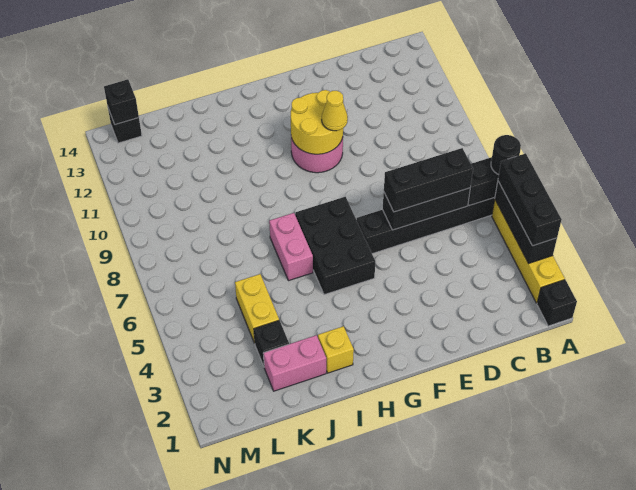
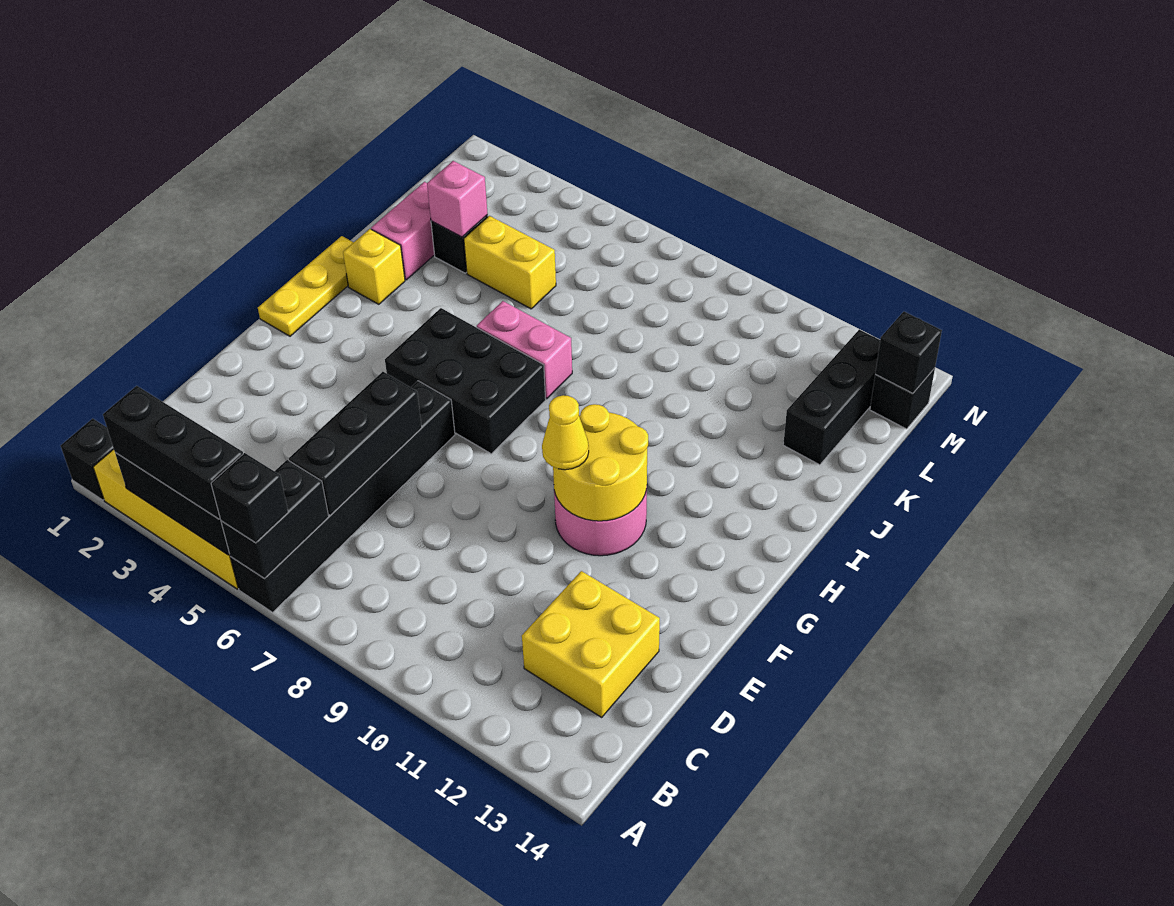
black 1x1 round brick [491,135,521,174] -> black 1x1 brick [211,453,288,543]
black 1x3 brick [384,148,473,212] -> black 1x3 brick moved to [783,329,880,465]
none -> yellow 2x2 brick [522,571,660,717]
none -> yellow 1x3 plate [258,236,354,336]
none -> pink 1x1 brick [427,161,488,237]

